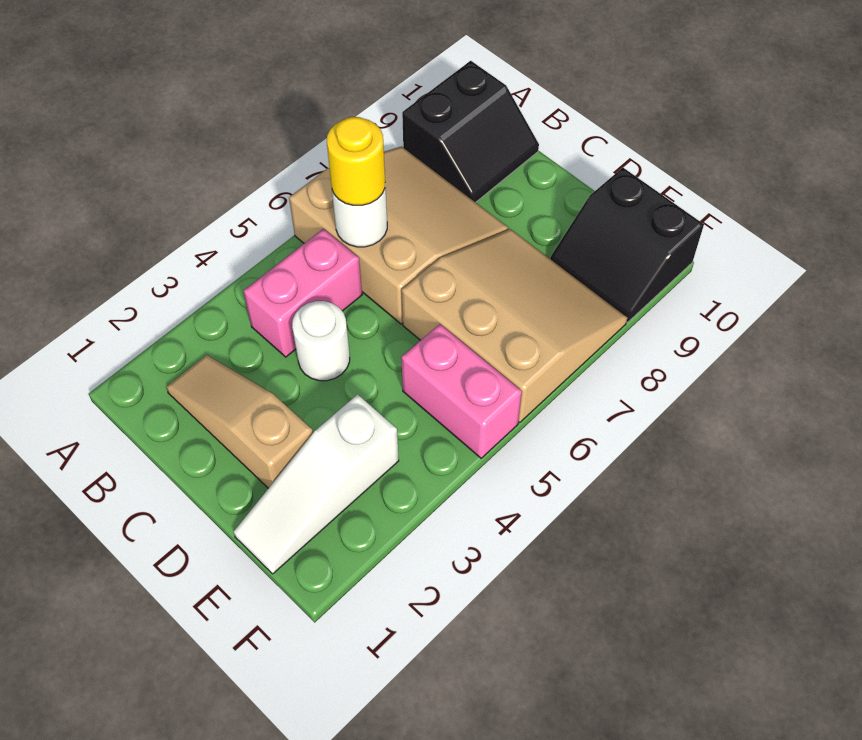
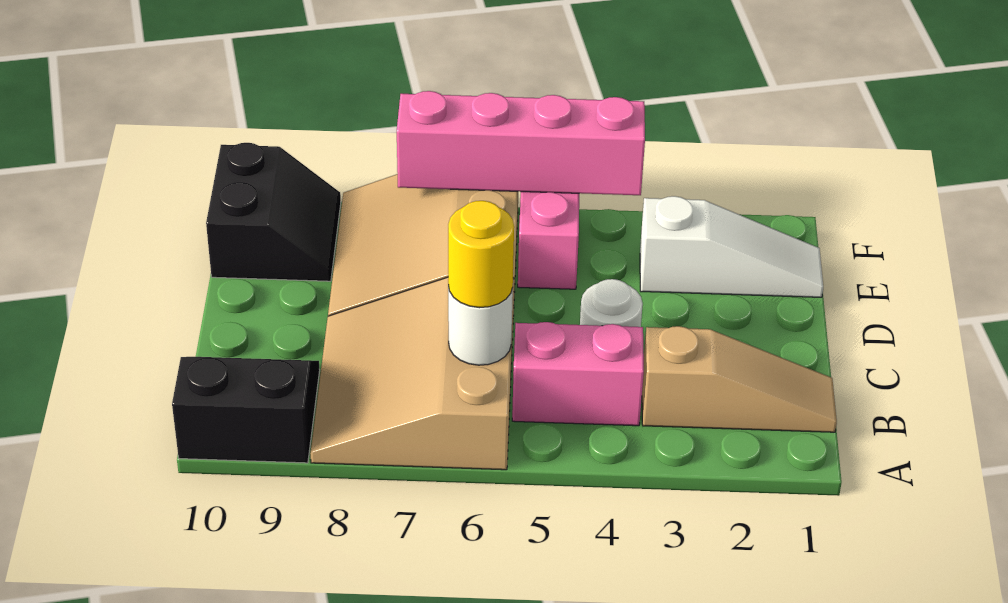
tan 1x3 slope [166,355,313,488] -> tan 1x3 slope turned to [642,326,837,432]
none -> pink 1x4 brick [397,91,645,195]

